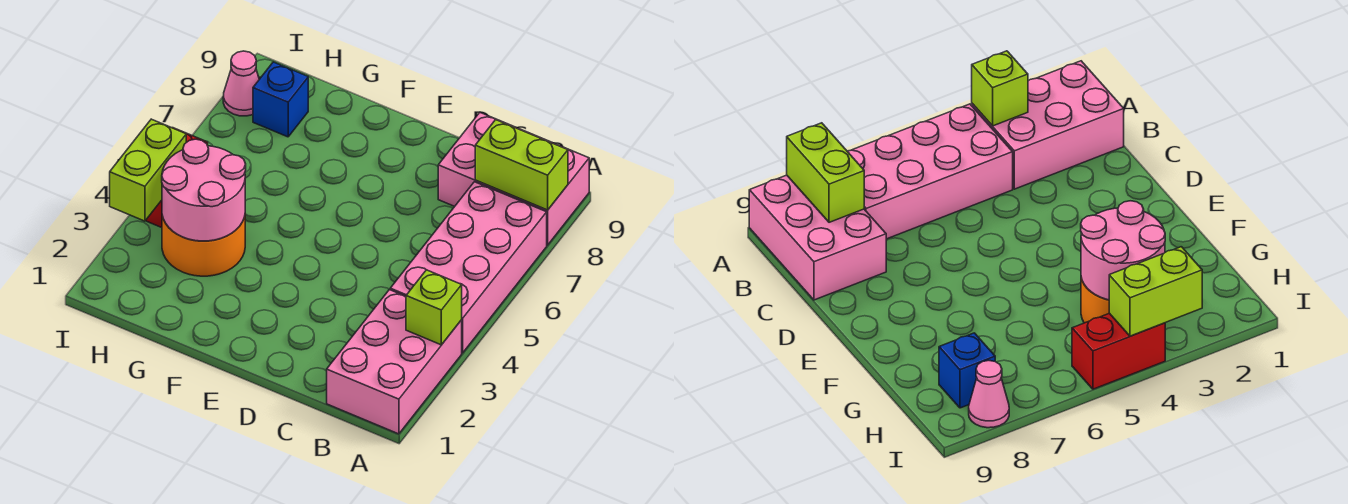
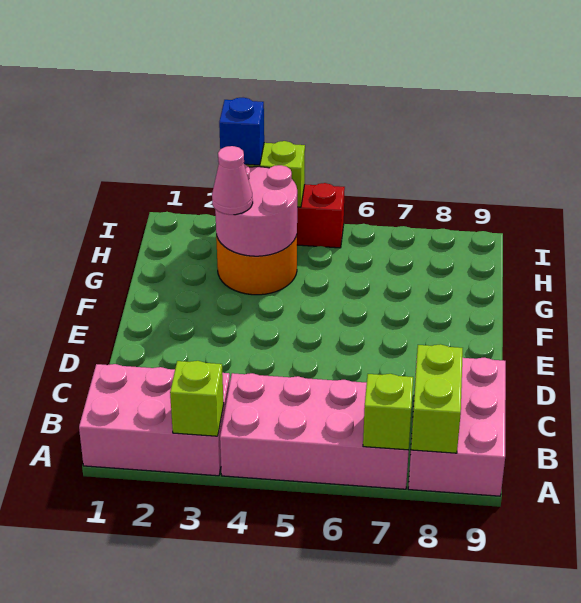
none -> lime 1x1 brick [363,374,413,450]
blue 1x1 brick [253,62,308,137] -> blue 1x1 brick moved to [219,98,264,165]
pink 1x1 cone [223,51,259,116] -> pink 1x1 cone moved to [212,146,253,215]

